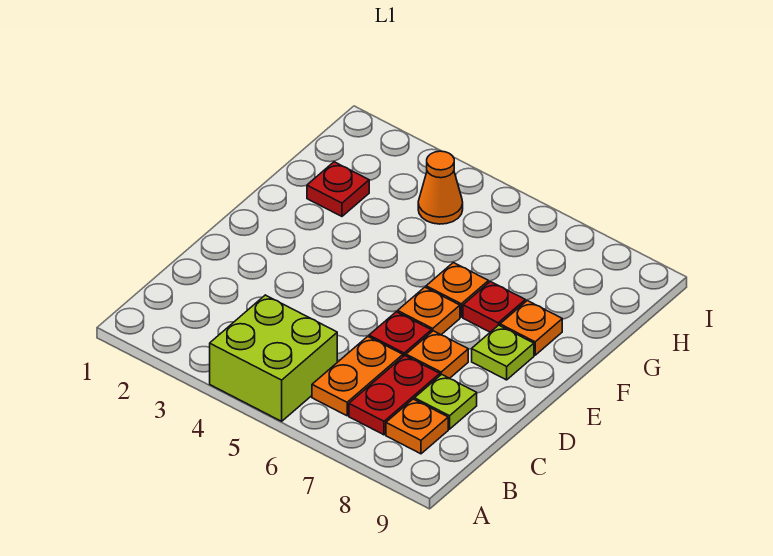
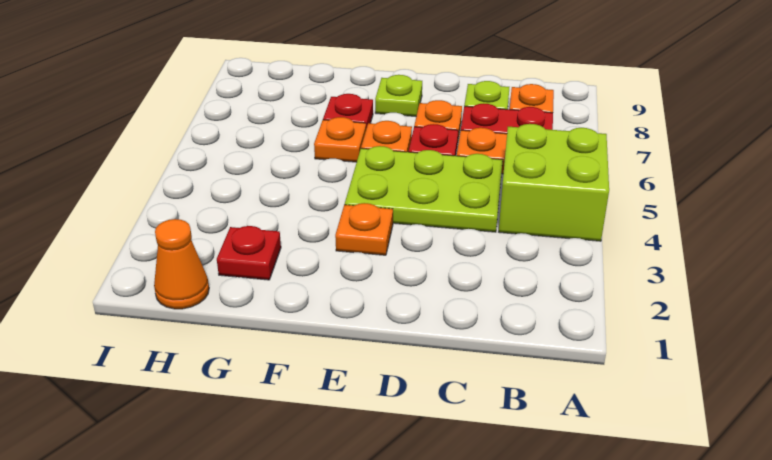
none -> lime 2x3 plate [345,146,503,232]
orange 1x1 plate [500,301,562,355] -> orange 1x1 plate moved to [335,203,393,255]
orange 1x1 cone [418,151,463,224] -> orange 1x1 cone moved to [154,219,209,309]

